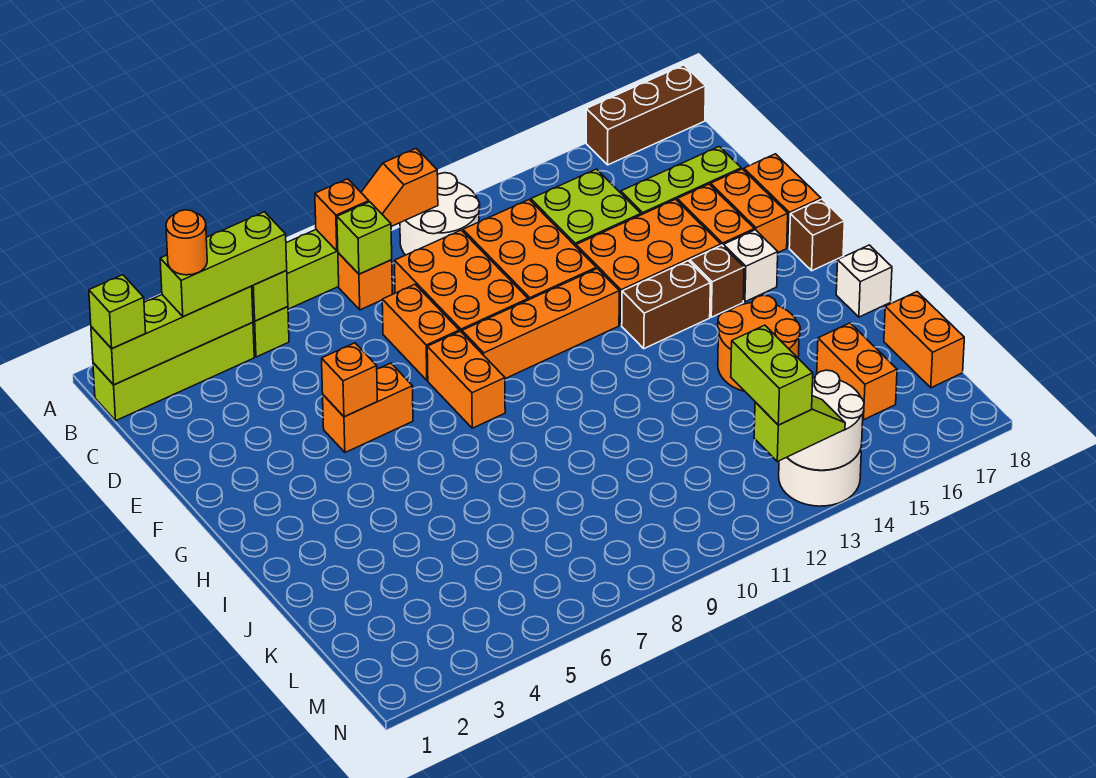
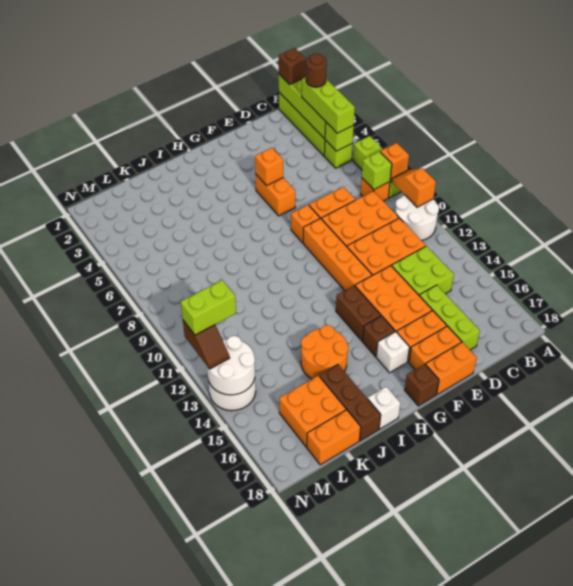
brown 1x3 brick [586,65,706,165] -> brown 1x3 brick moved to [319,365,381,441]
lime 1x1 brick [89,275,146,349] -> brown 1x1 brick [279,48,306,85]
orange 1x1 round brick [166,210,207,275] -> brown 1x1 round brick [306,54,327,87]
orange 1x2 brick [427,331,505,428] -> orange 1x1 brick [291,205,320,243]
orange 1x2 brick [817,323,897,420] -> orange 2x2 brick [279,376,346,447]
lime 1x2 slope [754,396,845,461] -> brown 1x2 slope [183,321,230,369]

